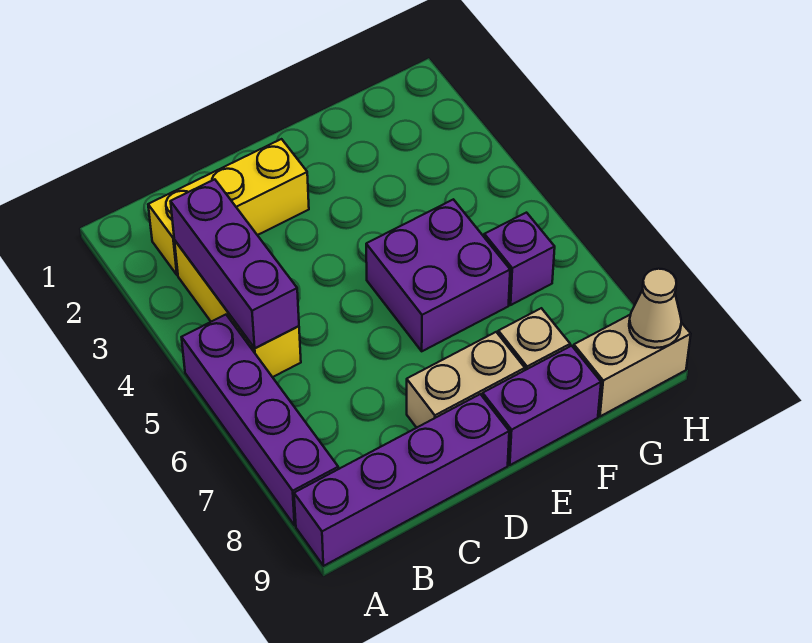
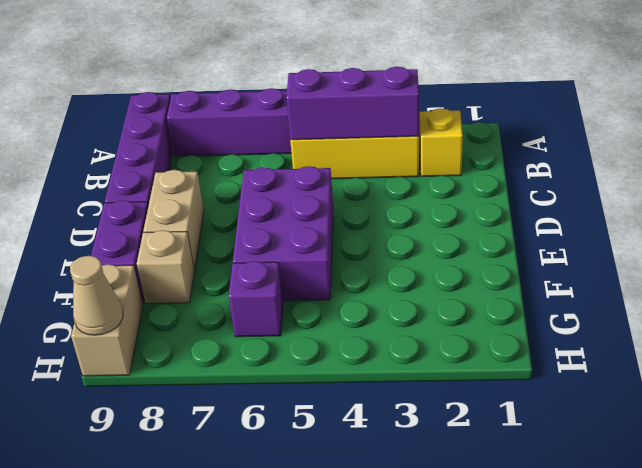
yellow 1x3 brick [148,139,309,275] -> yellow 1x1 brick [420,108,463,177]
purple 2x2 brick [366,199,510,351] -> purple 2x3 brick [233,166,333,301]

